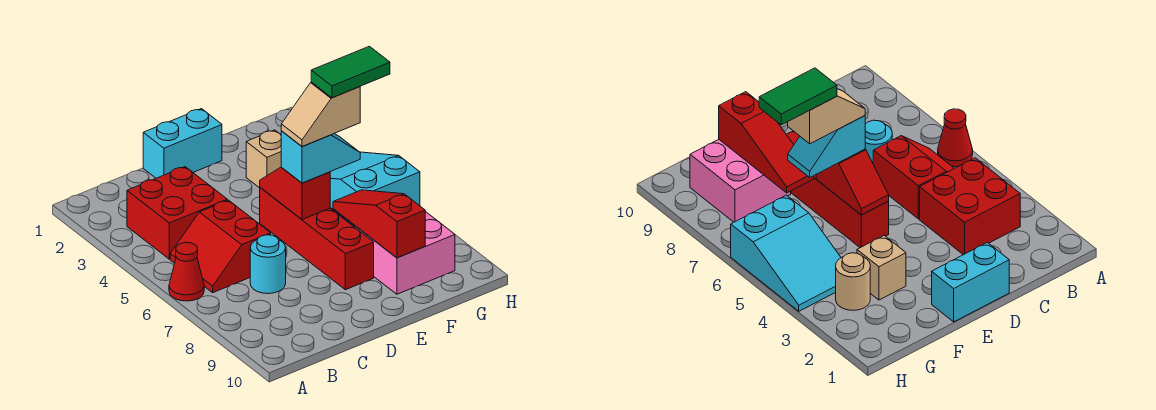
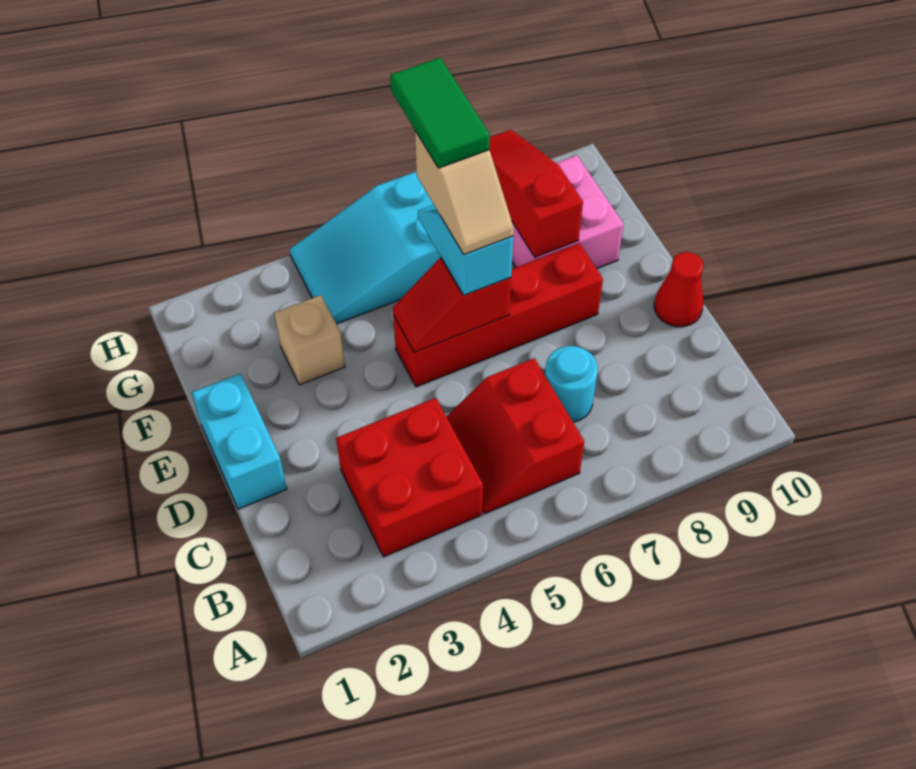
red 1x1 cone [169,242,204,301] -> red 1x1 cone moved to [654,252,704,327]
red 2x2 slope [170,200,271,293] -> red 2x2 slope turned to [446,358,584,514]
red 1x3 slope [333,190,425,258] -> red 1x3 slope turned to [489,130,583,257]
tan 1x1 round brick [836,253,870,310] -> none

